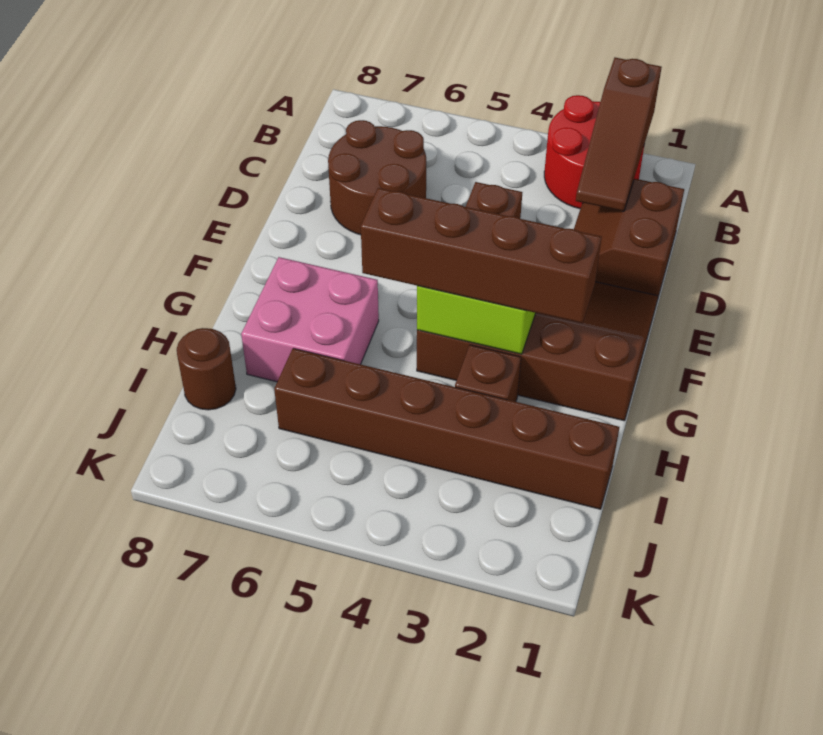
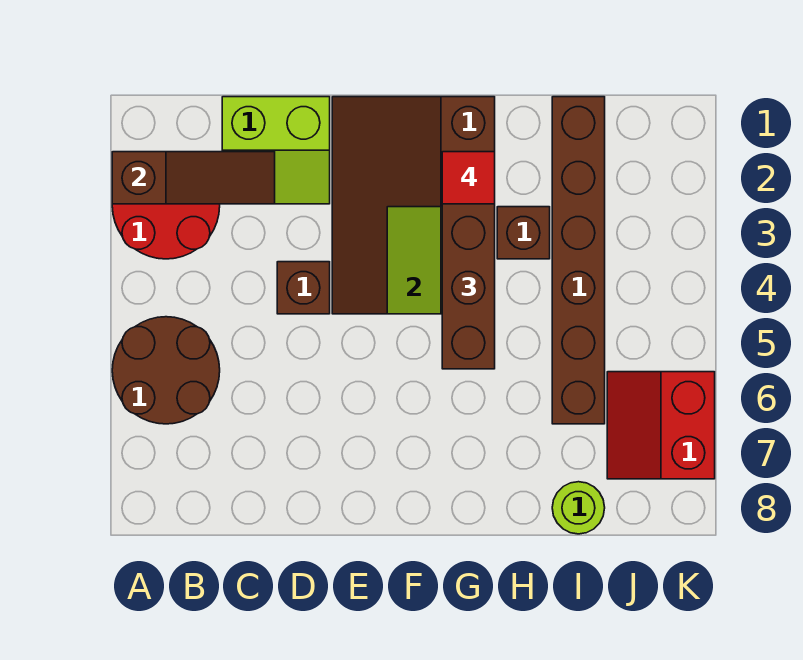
brown 2x2 slope [574,179,684,296] -> lime 2x2 slope [222,97,330,204]
brown 2x2 round brick [328,120,426,235] -> brown 2x2 round brick moved to [112,317,220,424]
none -> red 1x1 tile [442,152,495,204]
pink 2x2 brick [241,257,379,382] -> none
brown 1x1 round brick [177,328,236,410] -> lime 1x1 round brick [552,482,605,534]
none -> red 2x2 slope [607,372,715,479]

